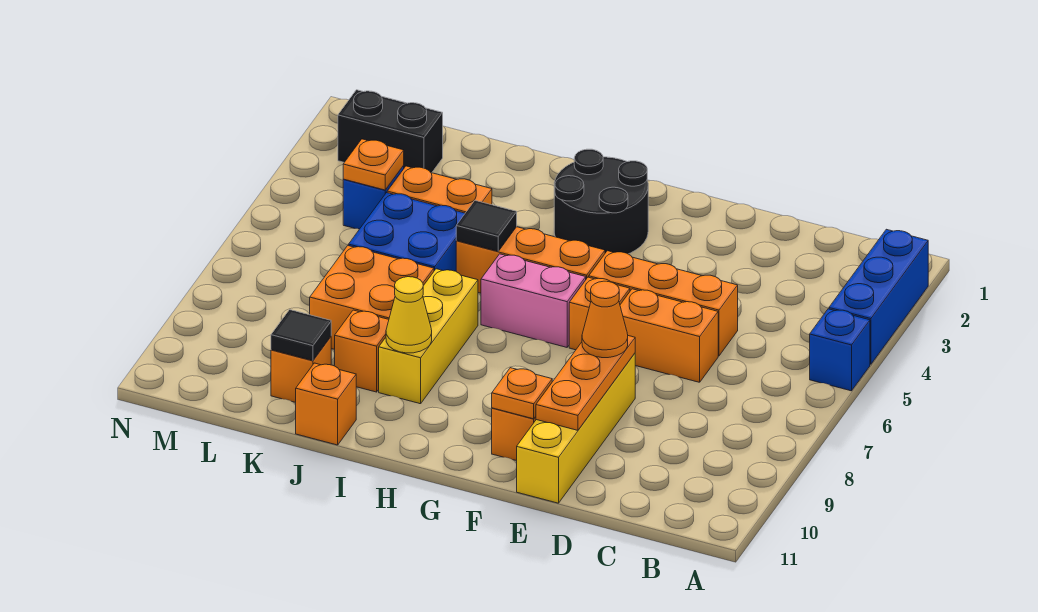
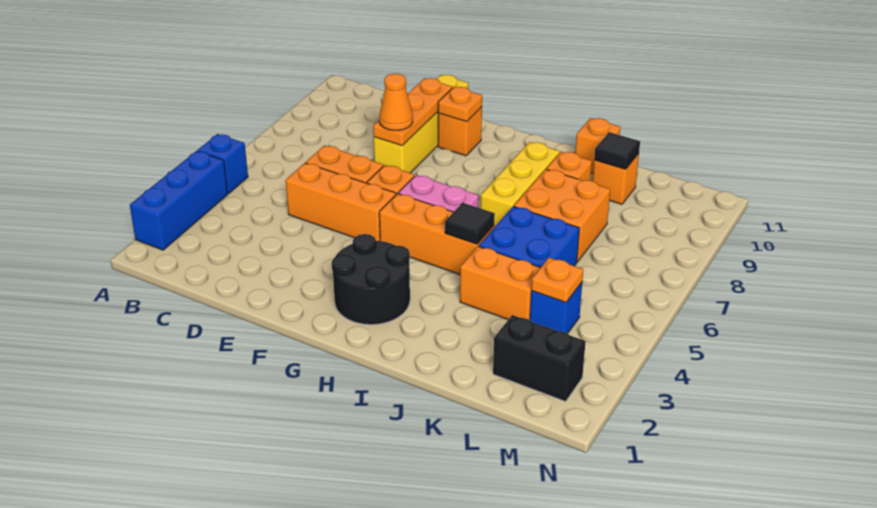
yellow 1x1 cone [386,277,432,353] -> none

